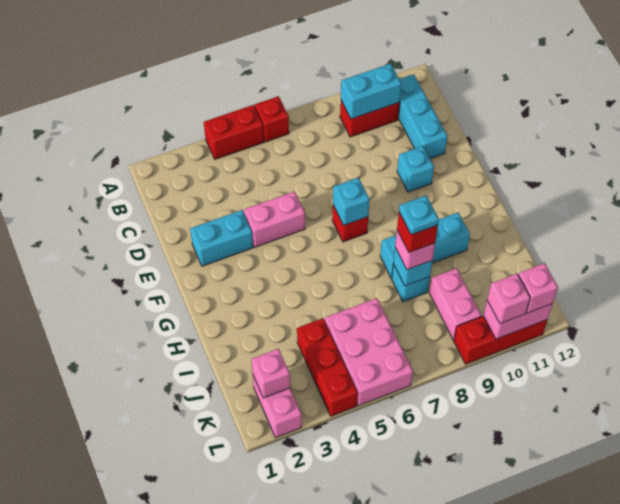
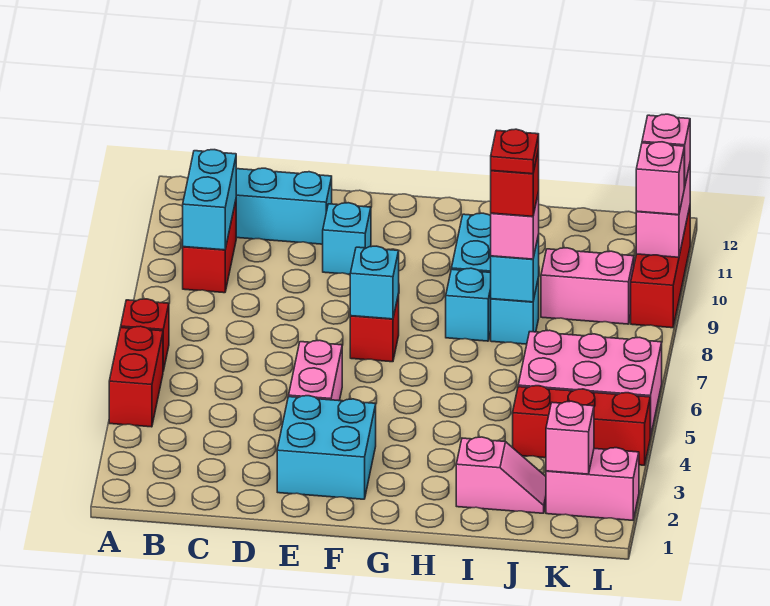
cyan 1x2 brick [190,210,253,266] -> cyan 2x2 brick [277,396,376,499]
none -> pink 1x2 slope [456,437,546,513]
cyan 1x1 plate [399,196,439,235] -> red 1x1 plate [491,129,539,174]

